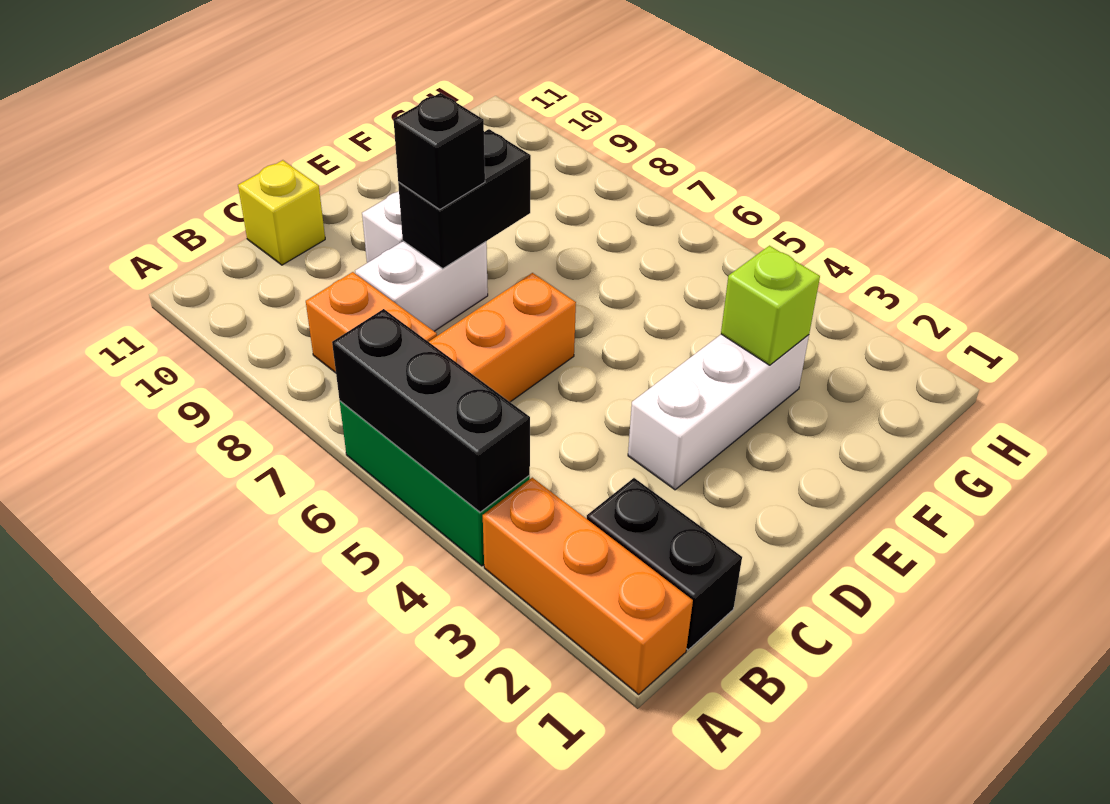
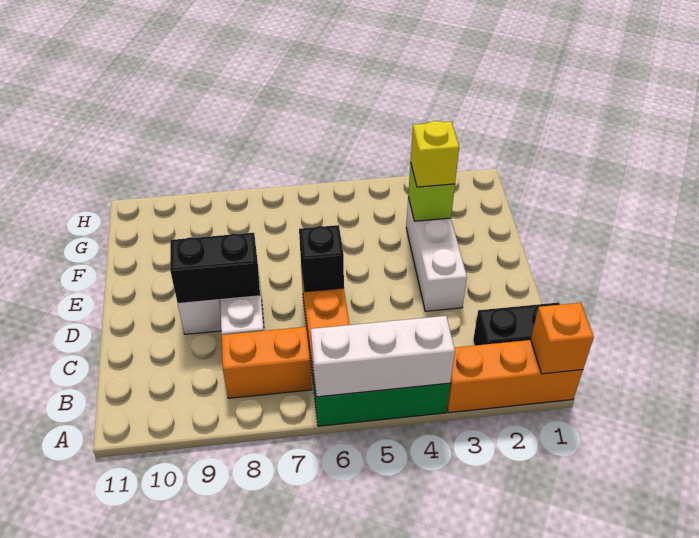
none -> orange 1x1 brick [531,303,594,374]
black 1x3 brick [332,309,530,512] -> white 1x3 brick [311,316,455,397]
yellow 1x1 brick [238,160,325,265] -> yellow 1x1 brick moved to [411,121,459,187]
black 1x2 brick [398,129,531,269] -> black 1x2 brick turned to [170,233,260,303]
black 1x1 brick [394,93,485,209] -> black 1x1 brick moved to [299,225,344,292]

